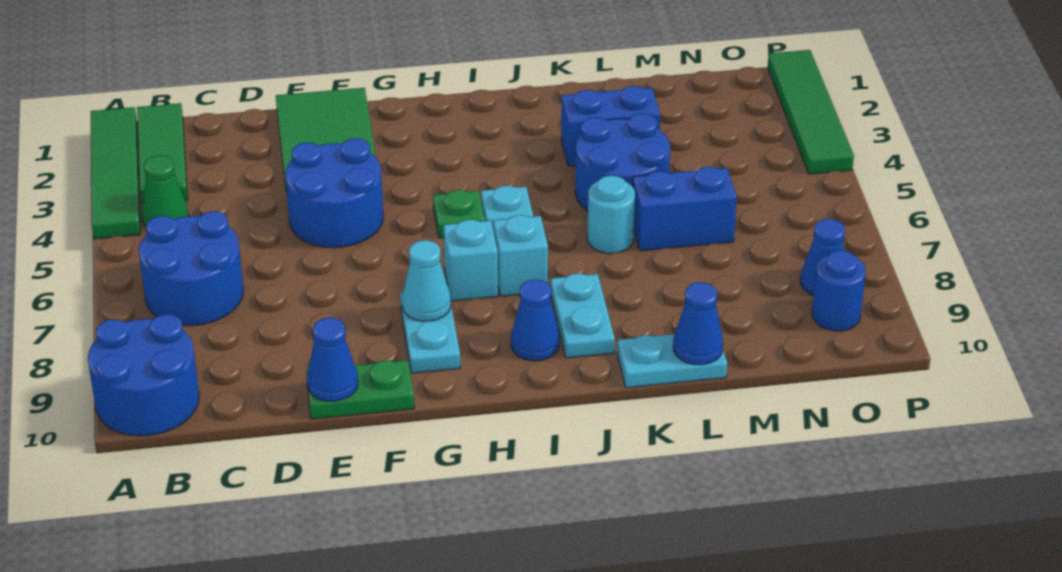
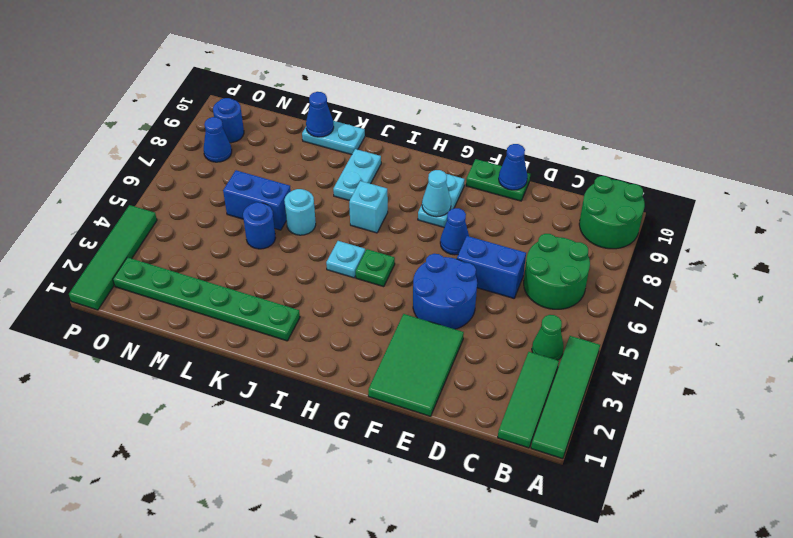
blue 2x2 round brick [88,314,199,436] -> green 2x2 round brick [579,176,645,249]
blue 2x2 round brick [139,211,244,326] -> green 2x2 round brick [524,234,590,309]
cyan 1x1 brick [444,220,498,301] -> none
blue 1x1 cone [511,280,560,361] -> blue 1x1 cone moved to [440,208,469,255]
none -> green 1x6 plate [113,257,300,341]
blue 1x2 brick [561,86,660,167] -> blue 1x2 brick moved to [457,236,526,298]
blue 2x2 round brick [575,113,670,211] -> blue 1x1 round brick [243,202,275,249]

